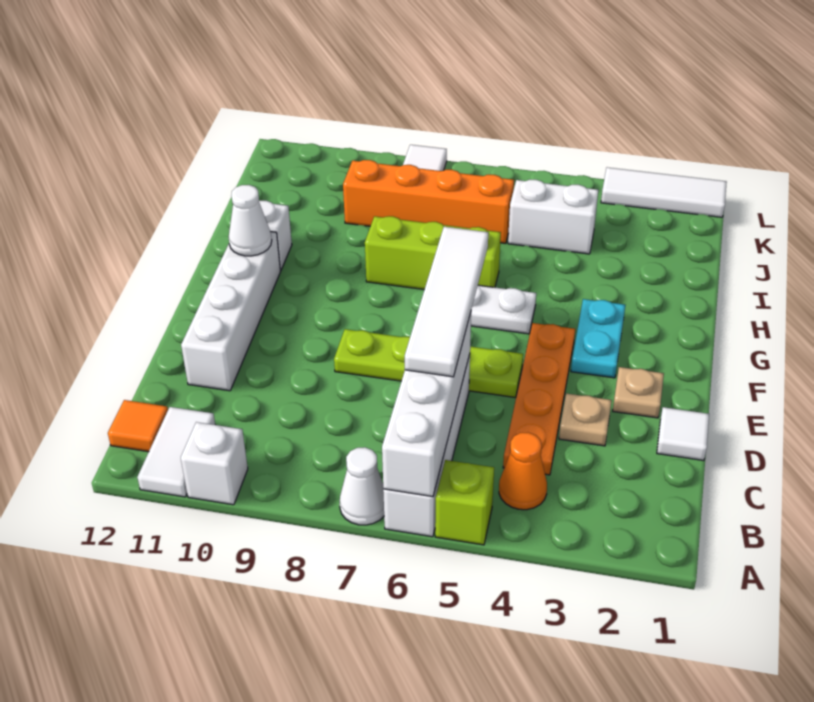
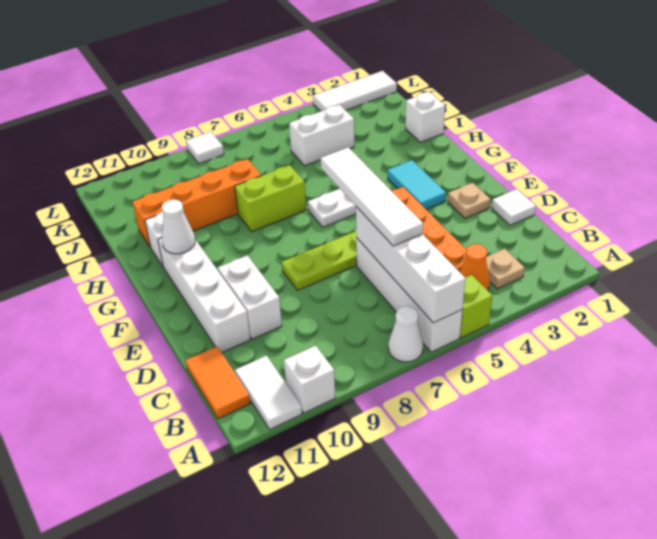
orange 1x1 tile [108,400,168,452] -> orange 1x2 tile [186,347,251,419]
tan 1x1 plate [559,394,612,446] -> tan 1x1 plate moved to [486,249,525,289]
none -> white 1x2 brick [218,255,282,339]
cyan 1x2 plate [571,299,625,378] -> cyan 1x2 tile [388,160,446,210]
lime 1x3 brick [365,216,501,290] -> lime 1x2 brick [235,165,306,232]
none -> white 1x1 brick [405,92,445,143]
orange 1x4 brick [343,160,514,243] -> orange 1x4 brick moved to [133,159,261,247]

